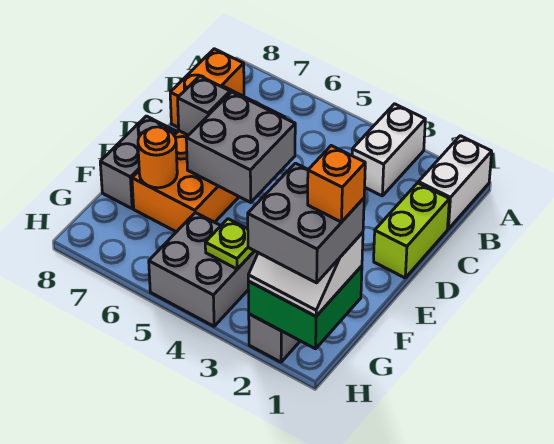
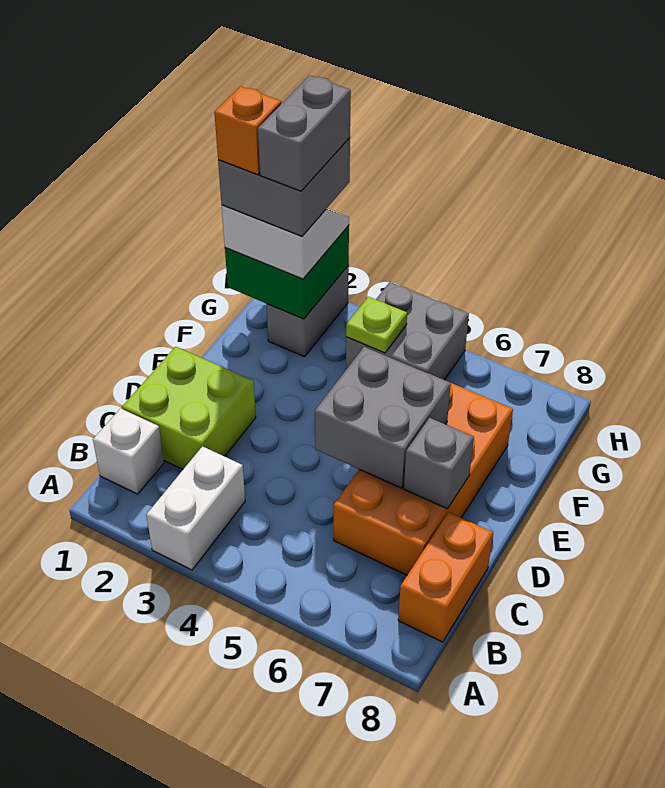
white 1x2 brick [418,136,492,229] -> white 1x1 brick [93,408,164,494]
lime 1x2 brick [374,183,449,278] -> lime 2x2 brick [122,347,256,469]
grey 1x2 brick [100,116,176,209] -> grey 1x2 brick moved to [258,75,351,191]
orange 1x1 round brick [138,127,177,188] -> none

